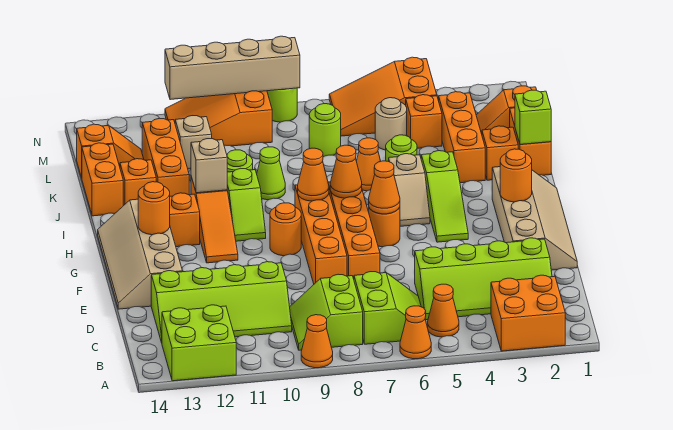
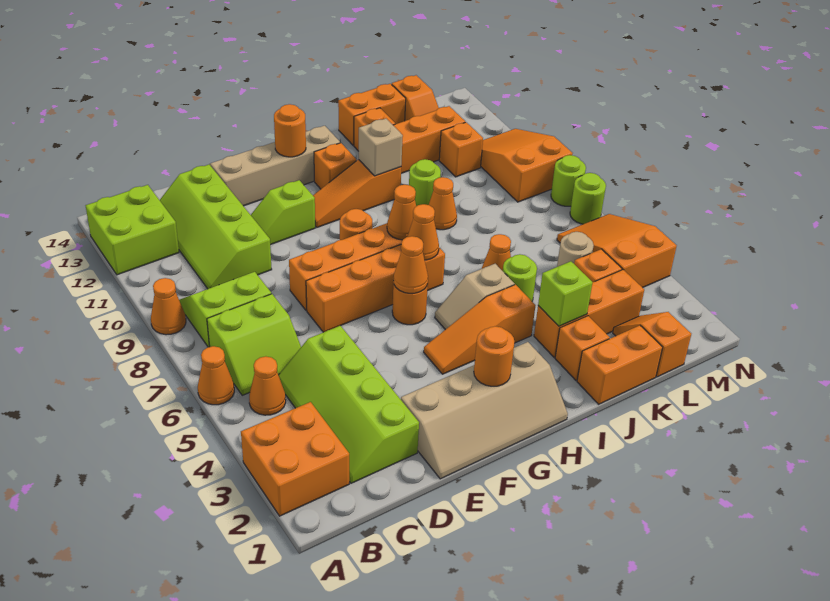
lime 1x3 slope [421,151,468,242] -> orange 1x3 slope [424,285,536,374]
lime 1x2 slope [227,168,266,241] -> lime 1x2 slope moved to [251,180,315,245]
lime 1x1 brick [515,90,551,144] -> lime 1x1 brick moved to [538,261,593,326]
lime 1x1 cone [257,147,285,200] -> orange 1x1 cone [429,177,457,230]
lime 1x1 round brick [309,104,341,157] -> lime 1x1 round brick moved to [570,173,606,224]
tan 1x1 brick [175,116,212,169] -> orange 1x1 brick [439,122,483,177]
tan 1x4 brick [165,36,300,100] -> none

